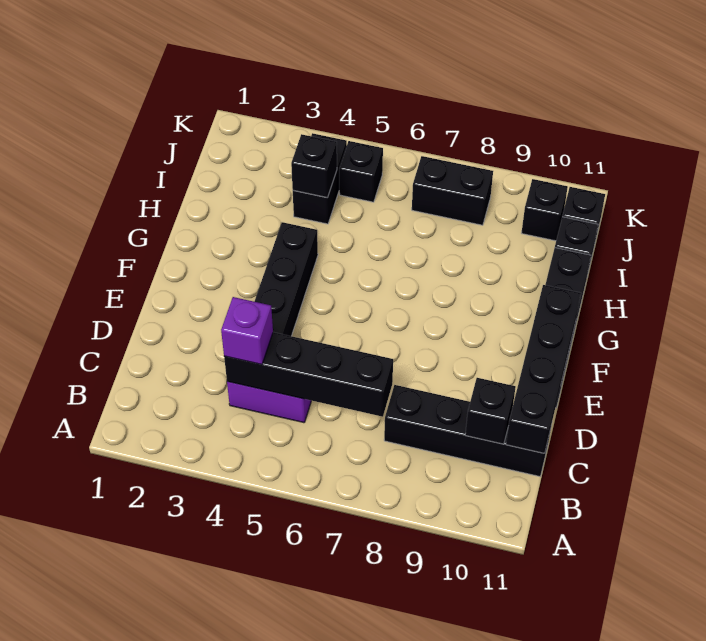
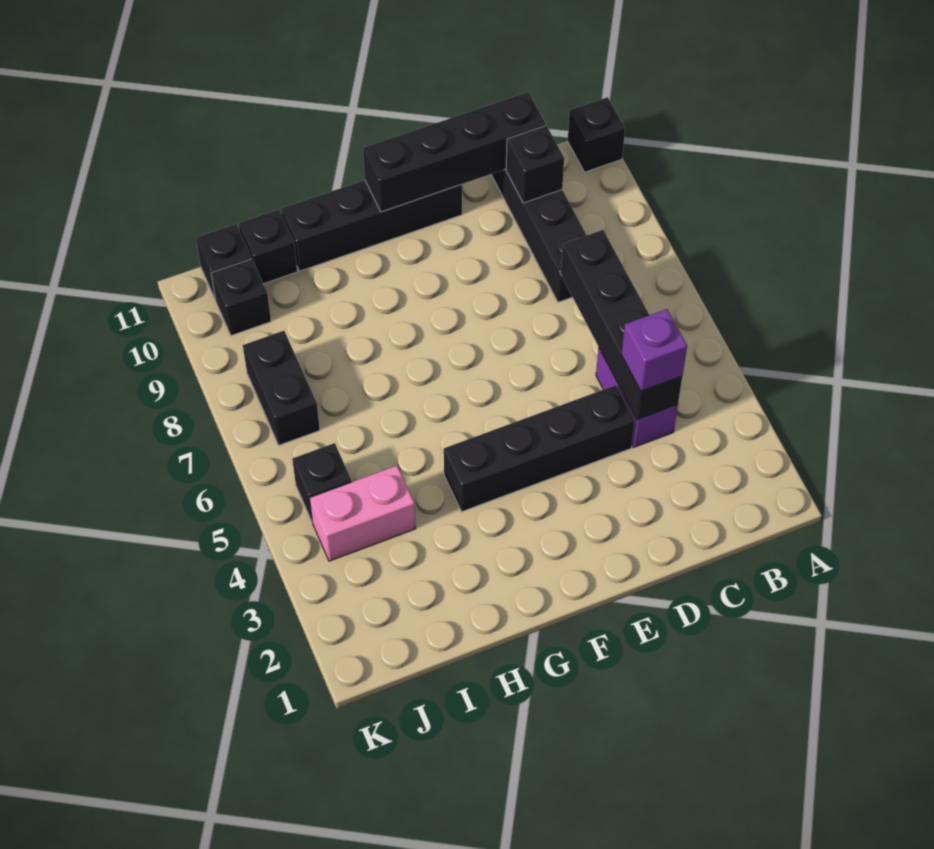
black 1x2 brick [293,133,347,224] -> pink 1x2 brick [310,466,416,561]
black 1x1 brick [291,134,337,198] -> black 1x1 brick moved to [568,97,625,172]

